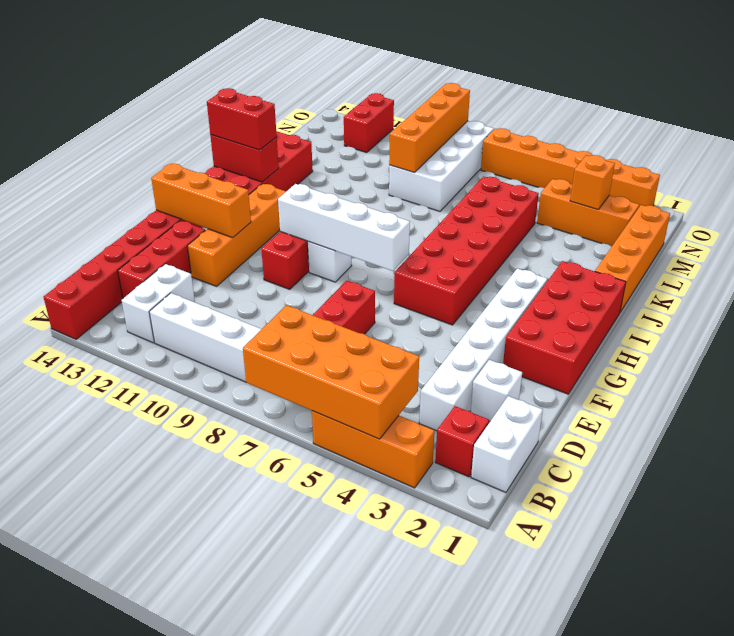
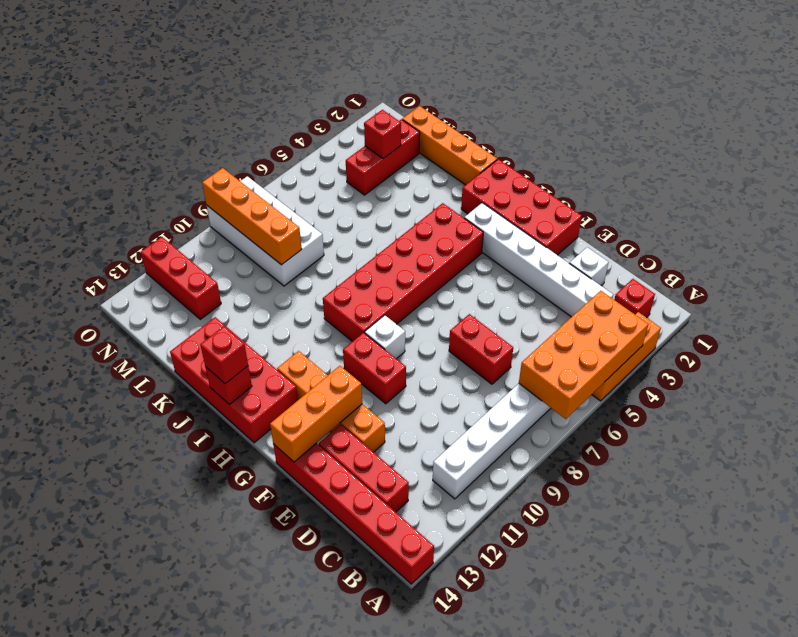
white 1x2 brick [471,396,543,492] -> none
white 1x2 brick [122,264,195,343] -> none
red 2x6 brick [394,176,539,325] -> red 2x6 brick turned to [323,203,483,342]
white 1x4 brick [278,184,410,271] -> none
red 1x2 brick [210,135,279,182] -> red 1x1 brick [205,366,252,404]
red 1x2 brick [207,88,277,150] -> red 1x1 brick [200,326,248,384]
orange 1x3 brick [537,179,639,246] -> red 1x3 brick [346,119,420,195]
orange 1x1 brick [570,155,615,210] -> red 1x1 brick [364,110,401,159]
red 1x2 brick [344,93,394,153] -> red 1x3 brick [141,237,221,319]
orange 1x6 brick [481,128,660,207] -> none

